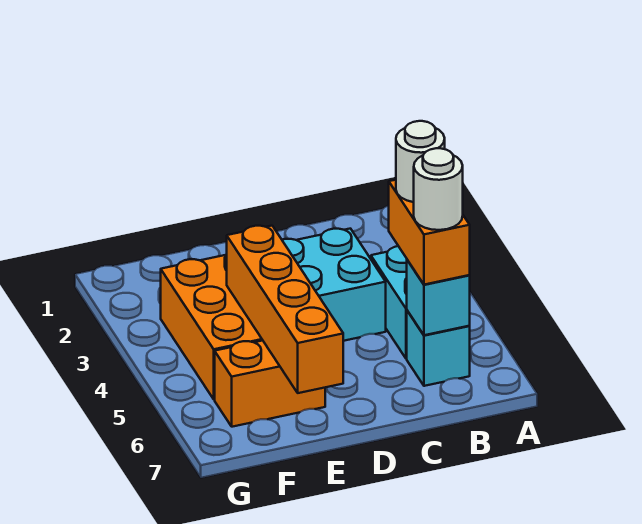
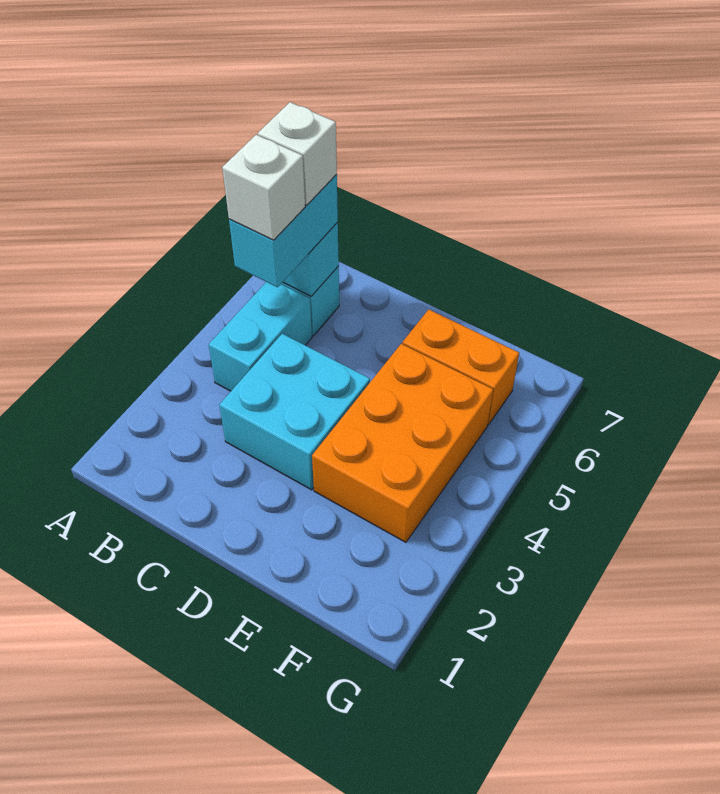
orange 1x2 brick [389,180,470,285] -> cyan 1x2 brick [229,175,338,287]
white 1x1 round brick [396,121,445,202] -> white 1x1 brick [222,135,305,240]
white 1x1 round brick [414,148,463,230] -> white 1x1 brick [258,102,337,205]
orange 1x4 brick [227,226,343,393] -> none

